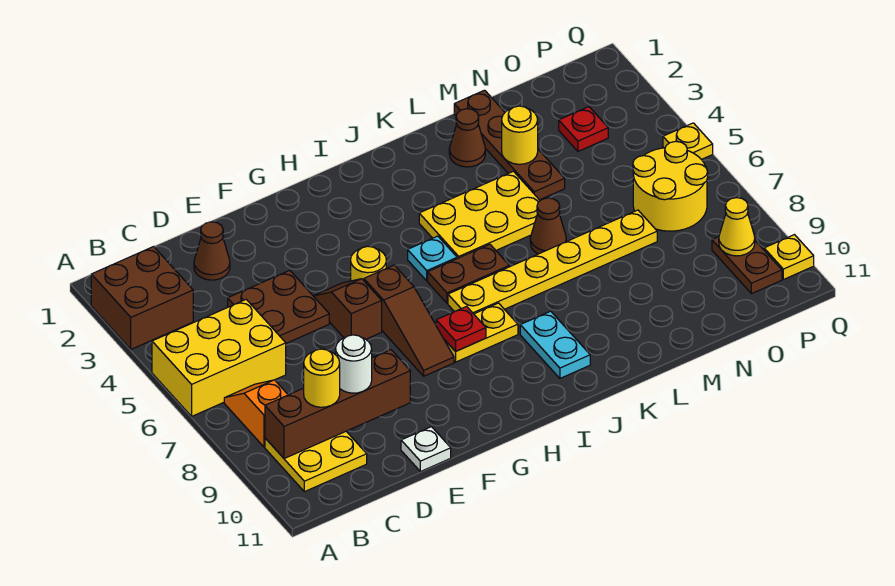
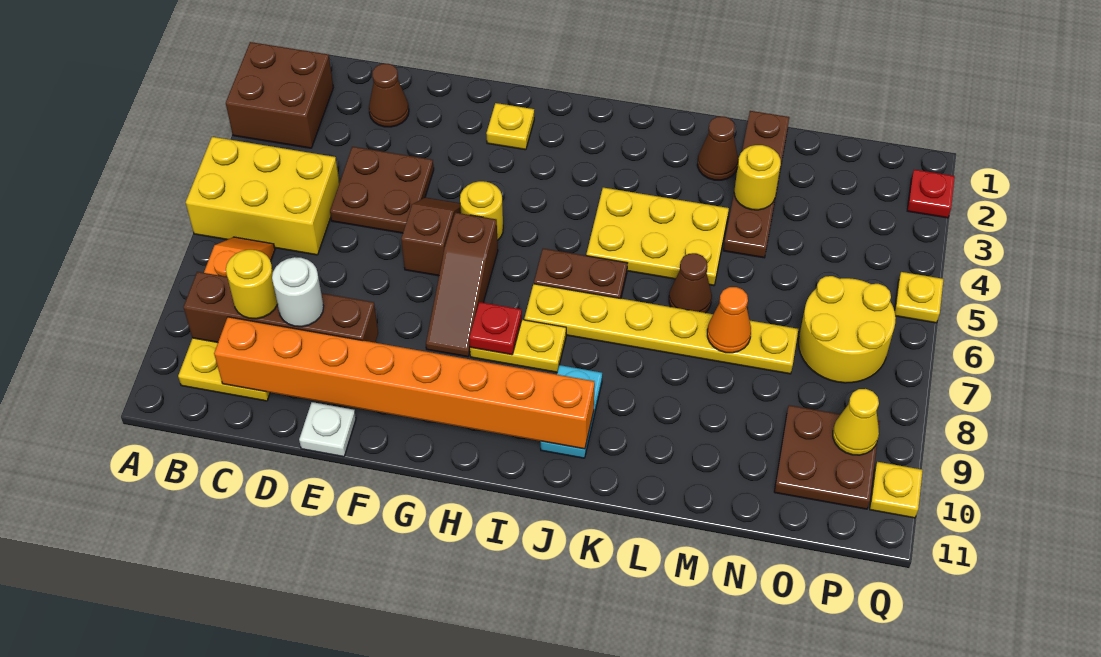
none -> orange 1x8 brick [214,317,595,449]
none -> yellow 1x1 plate [486,103,534,150]
cyan 1x1 plate [408,236,457,281] -> none
none -> orange 1x1 cone [707,287,751,353]
red 1x1 plate [559,107,608,151] -> red 1x1 plate moved to [907,170,955,218]
brown 1x2 plate [712,237,782,294] -> brown 2x2 plate [774,405,880,509]

